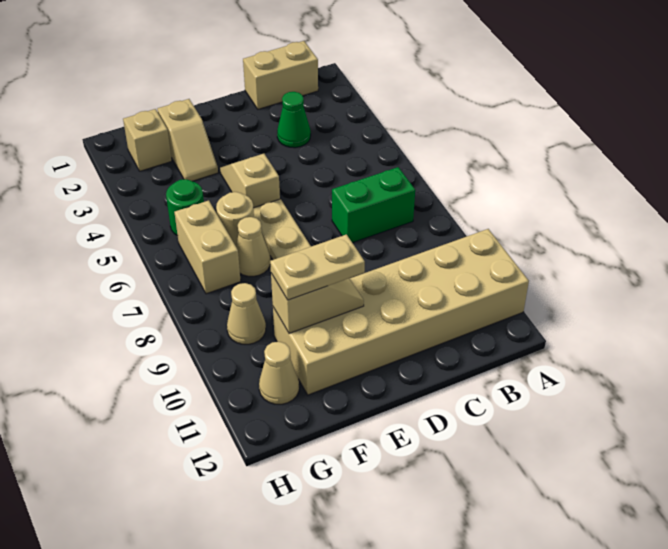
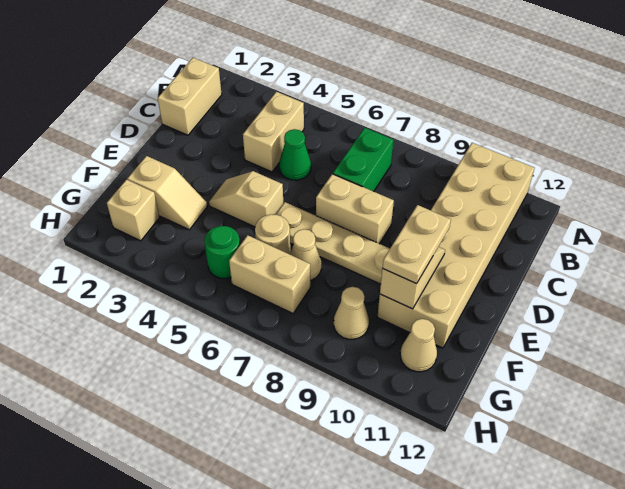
none -> tan 1x2 brick [243,92,304,172]
green 1x1 cone [277,92,311,148] -> green 1x1 cone moved to [279,129,311,180]
none -> tan 1x2 brick [316,174,394,244]

